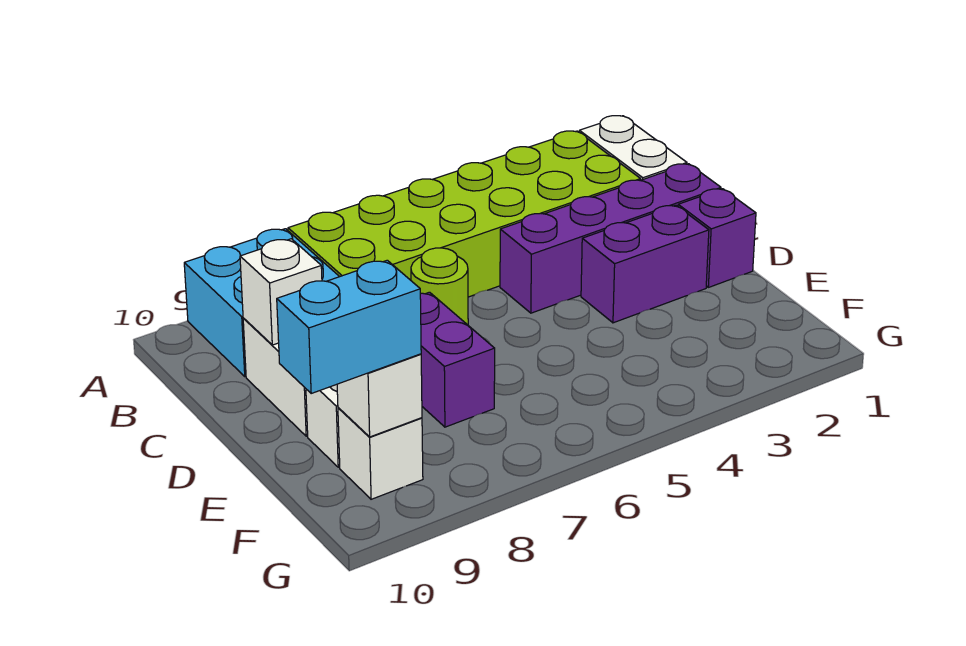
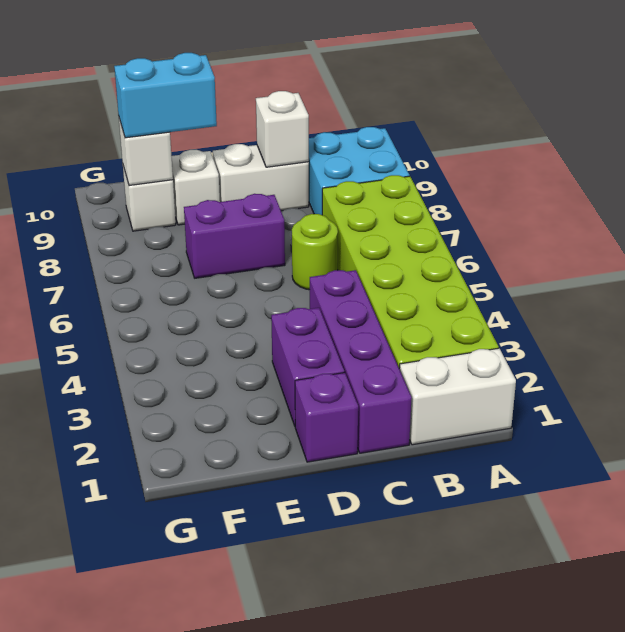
cyan 1x2 brick [277,260,421,393] -> cyan 1x2 brick turned to [114,53,217,138]

